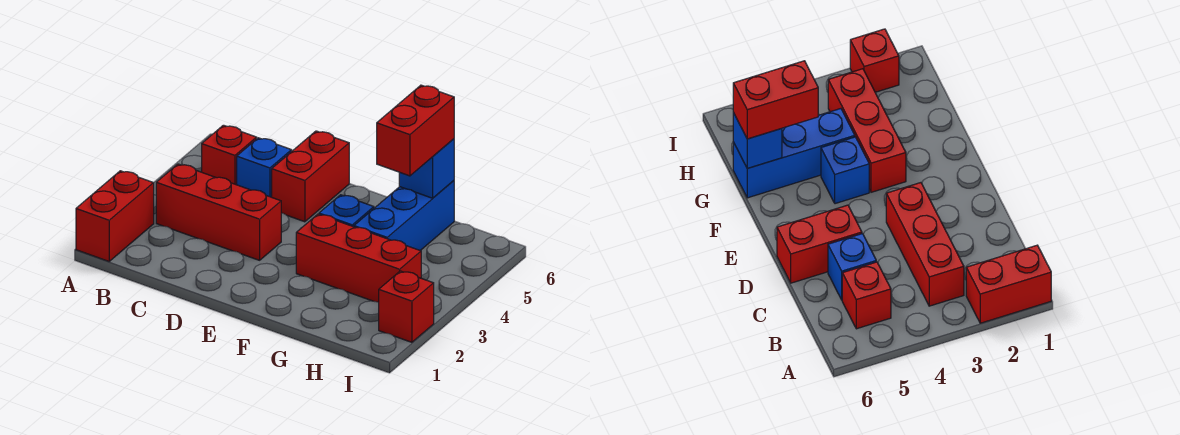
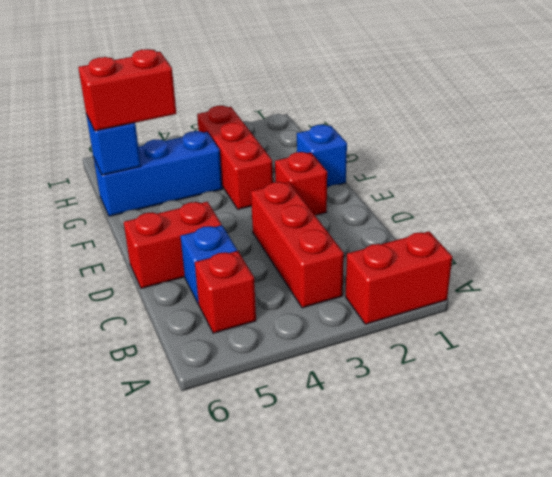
blue 1x1 brick [319,195,374,227] -> blue 1x1 brick moved to [297,125,347,188]
red 1x1 brick [379,271,434,342] -> red 1x1 brick moved to [275,152,327,215]

